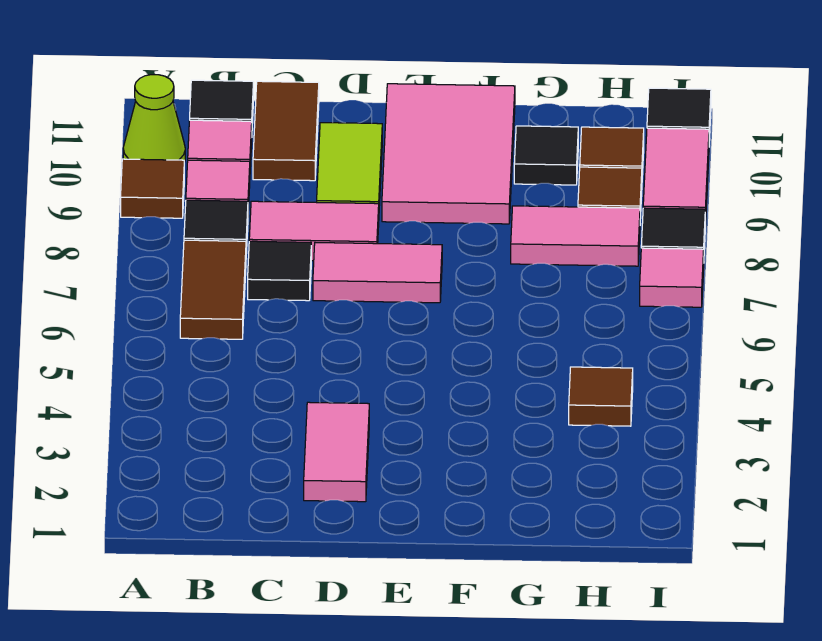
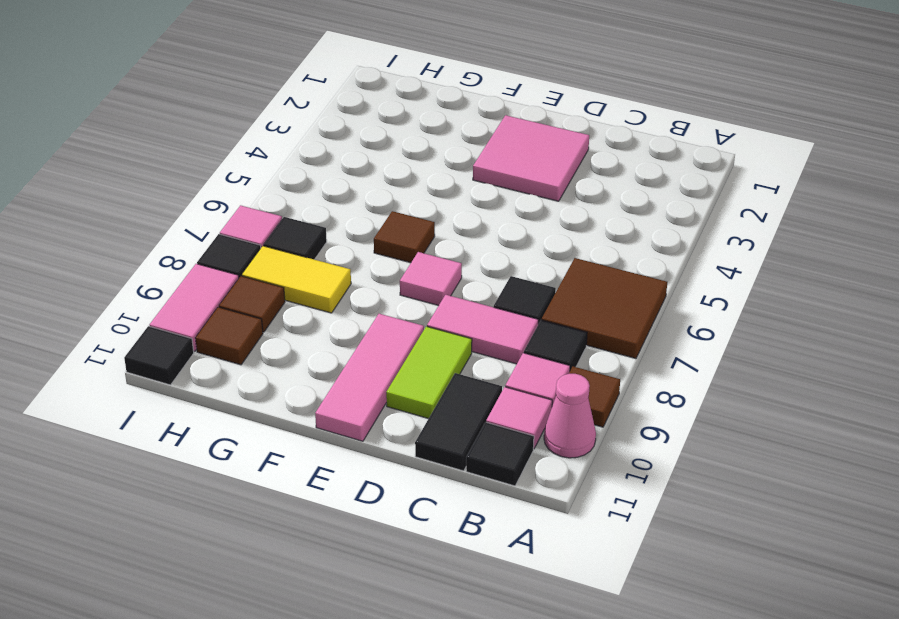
lime 1x1 cone [123,75,185,162] -> pink 1x1 cone [544,374,596,458]
brown 1x2 tile [180,240,246,339] -> brown 2x2 tile [542,258,667,358]
brown 1x2 tile [253,81,319,181] -> black 1x2 tile [415,373,502,471]
pink 1x2 tile [304,402,369,502] -> pink 2x2 tile [473,115,589,201]
pink 1x2 tile [313,243,442,303] -> pink 1x1 tile [400,252,462,306]
pink 2x3 tile [382,84,515,224] -> pink 1x3 tile [315,314,424,441]
pink 1x2 tile [511,206,640,266] -> yellow 1x2 tile [242,246,351,313]
black 1x1 tile [514,126,578,185] -> black 1x1 tile moved to [264,217,327,260]
brown 1x1 tile [569,367,633,426] -> brown 1x1 tile moved to [374,211,435,263]

